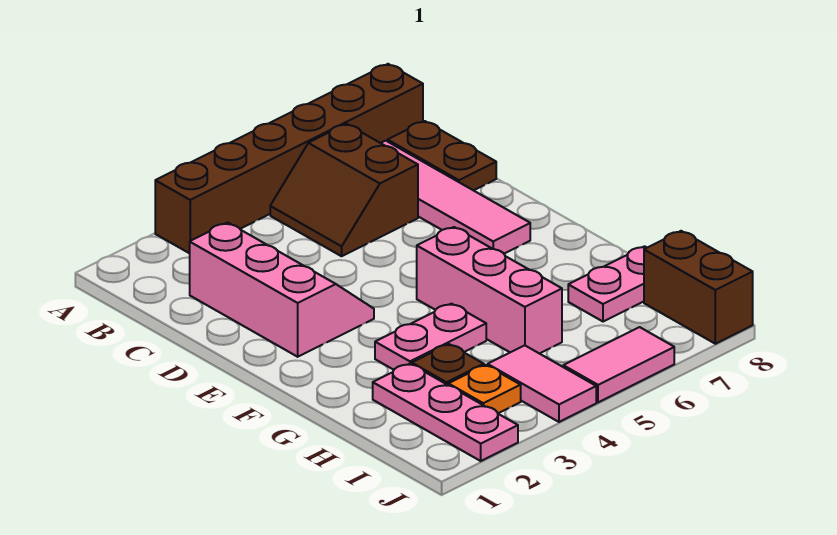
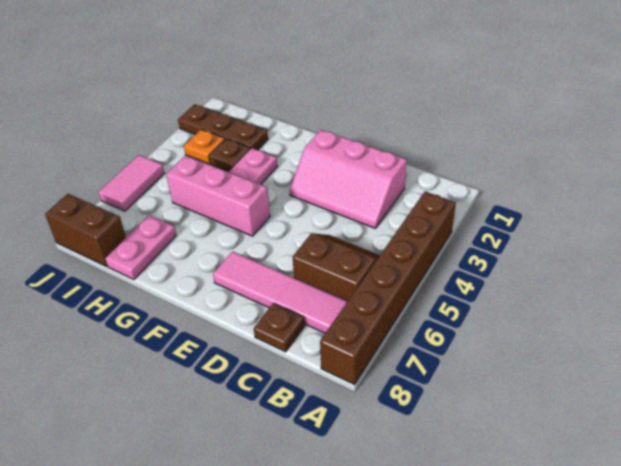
brown 1x2 plate [388,121,496,191] -> brown 1x1 plate [254,303,305,352]
pink 1x3 plate [373,364,518,461] -> brown 1x3 plate [178,104,268,150]
pink 1x2 tile [488,345,596,422] -> none

